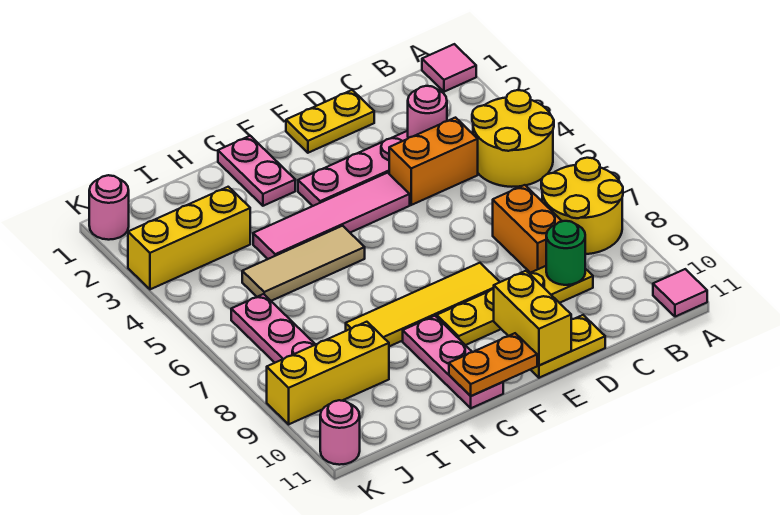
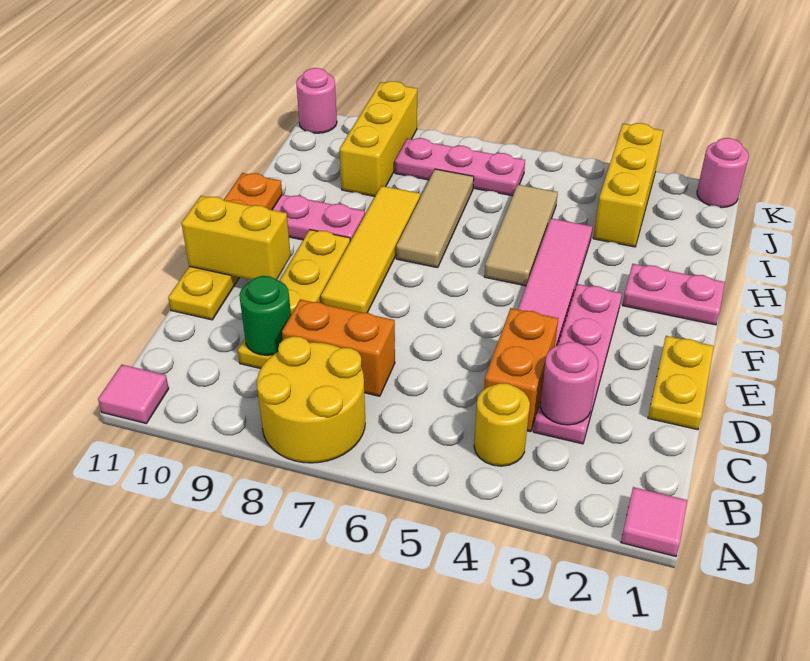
yellow 2x2 round brick [472,90,554,187] -> yellow 1x1 round brick [474,383,530,466]
none -> tan 1x3 tile [396,169,474,268]

